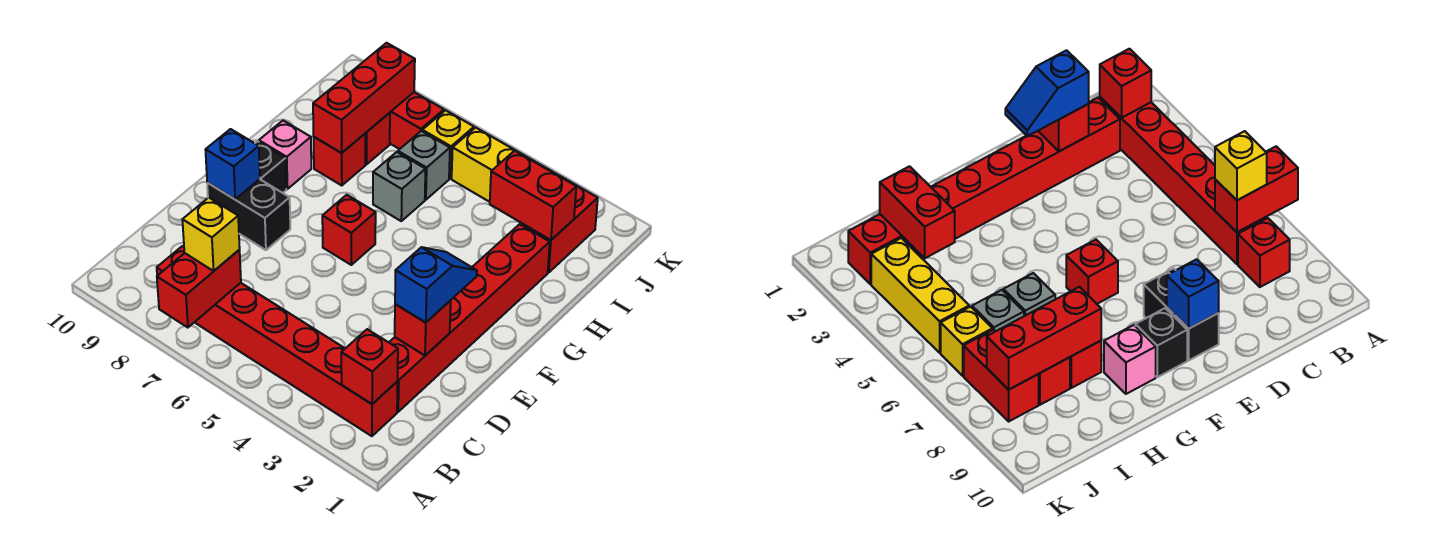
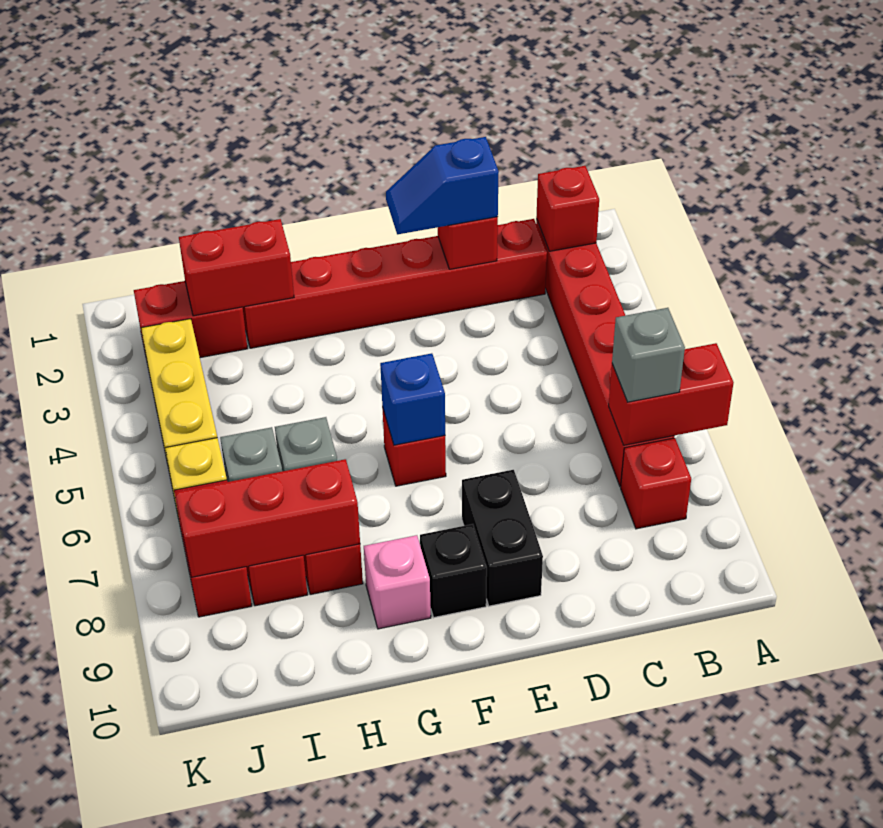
yellow 1x1 brick [182,198,240,271] -> grey 1x1 brick [612,308,685,402]
blue 1x1 brick [205,129,260,199] -> blue 1x1 brick moved to [380,353,445,445]
red 1x2 brick [490,151,576,240] -> red 1x2 brick turned to [179,219,294,316]

